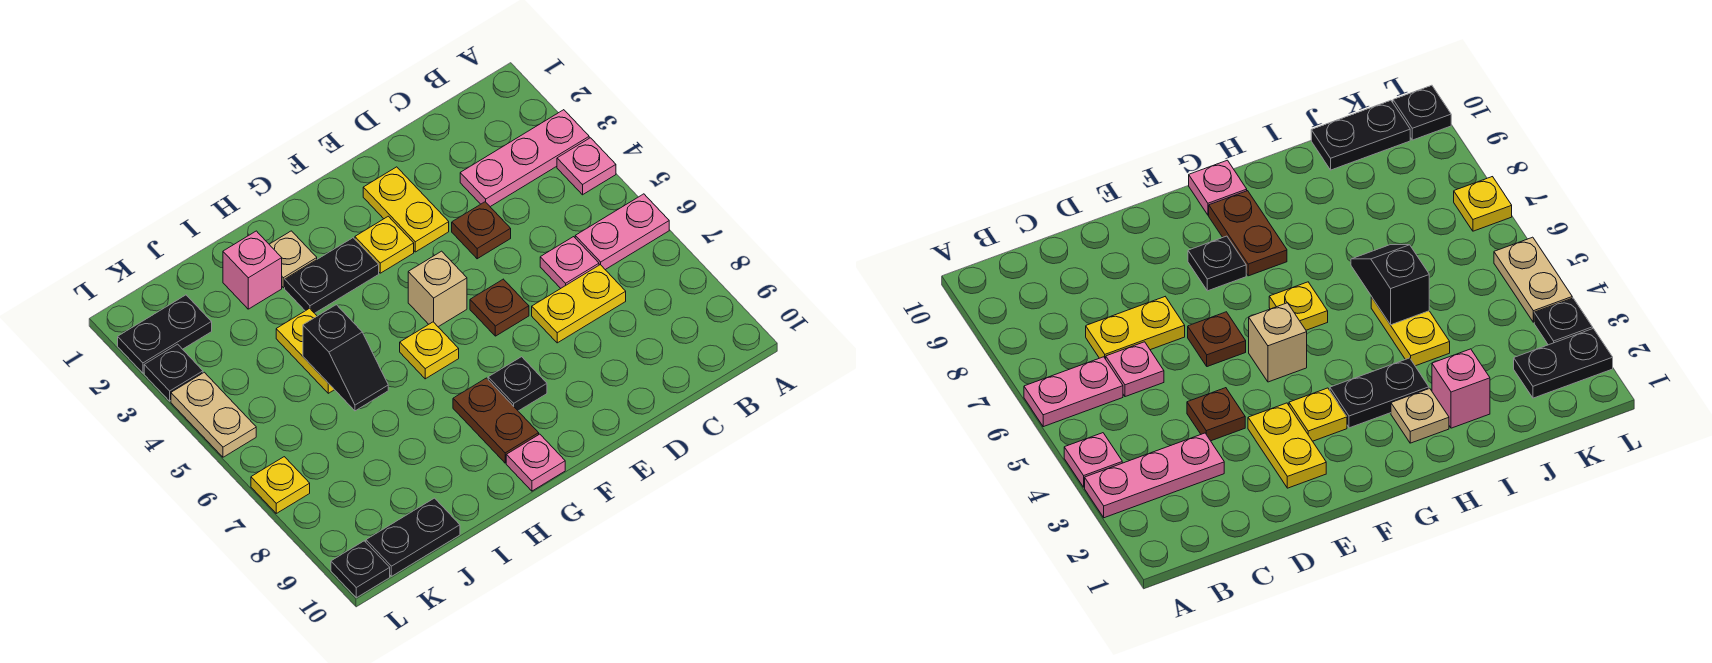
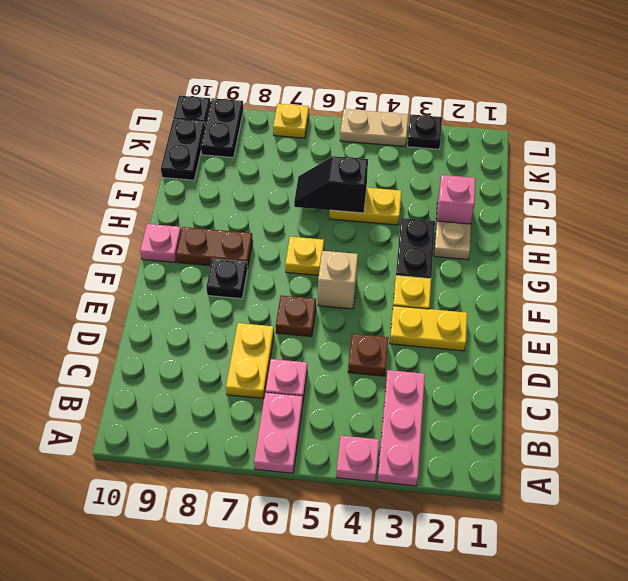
black 1x2 plate [118,295,212,373] -> black 1x2 plate moved to [201,98,244,158]

